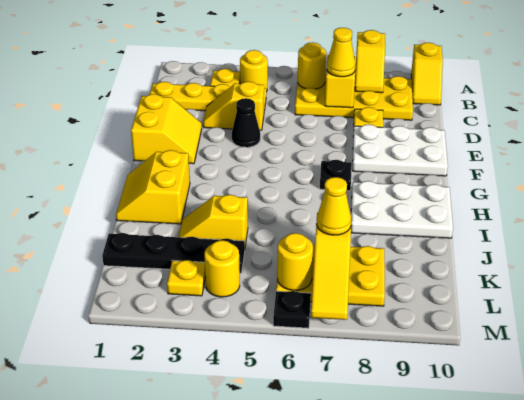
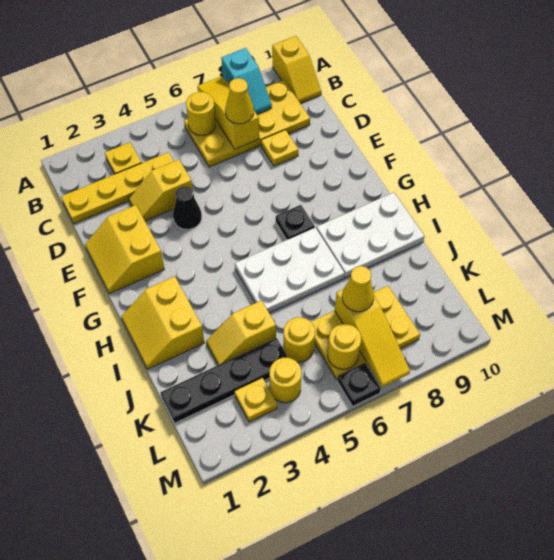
yellow 1x2 slope [355,30,385,93] -> cyan 1x2 slope [221,48,272,114]
yellow 1x1 round brick [240,50,268,92] -> yellow 1x1 round brick moved to [284,317,315,362]
yellow 2x2 slope [131,94,202,164] -> yellow 2x2 slope turned to [85,205,164,294]
white 2x3 plate [353,124,448,176] -> white 2x3 plate moved to [235,227,345,313]

